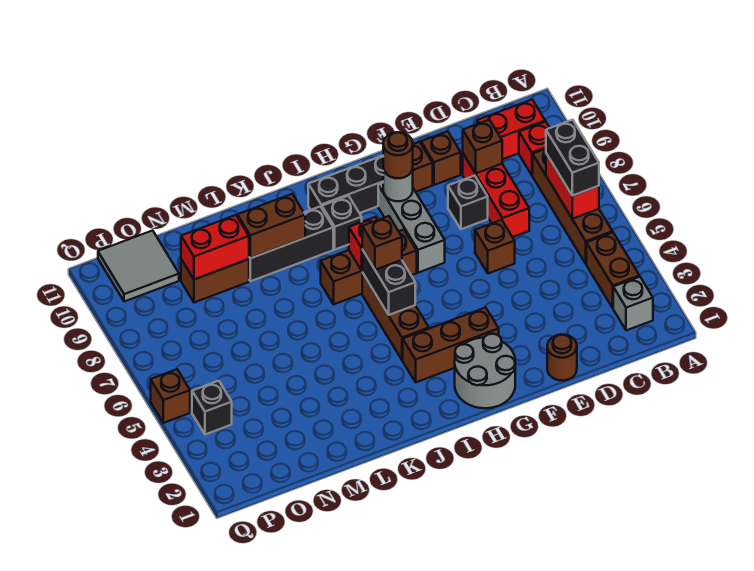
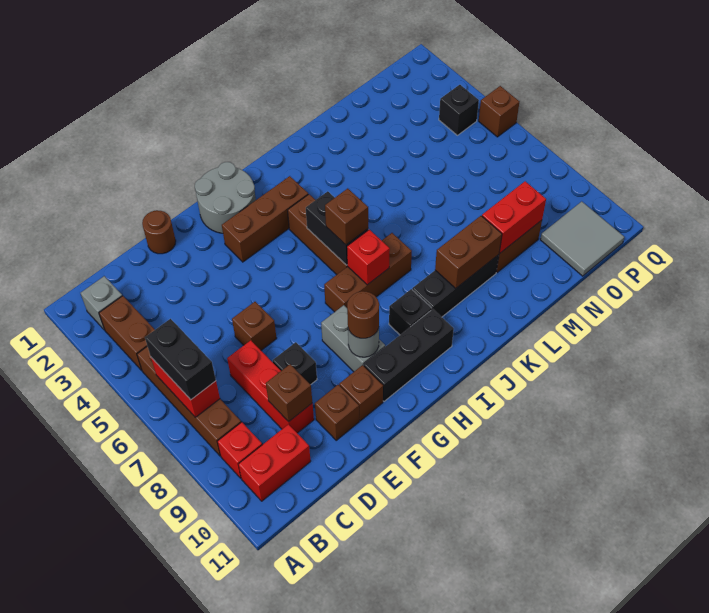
grey 1x3 brick [378,183,445,273] -> grey 1x2 brick [321,305,385,372]

